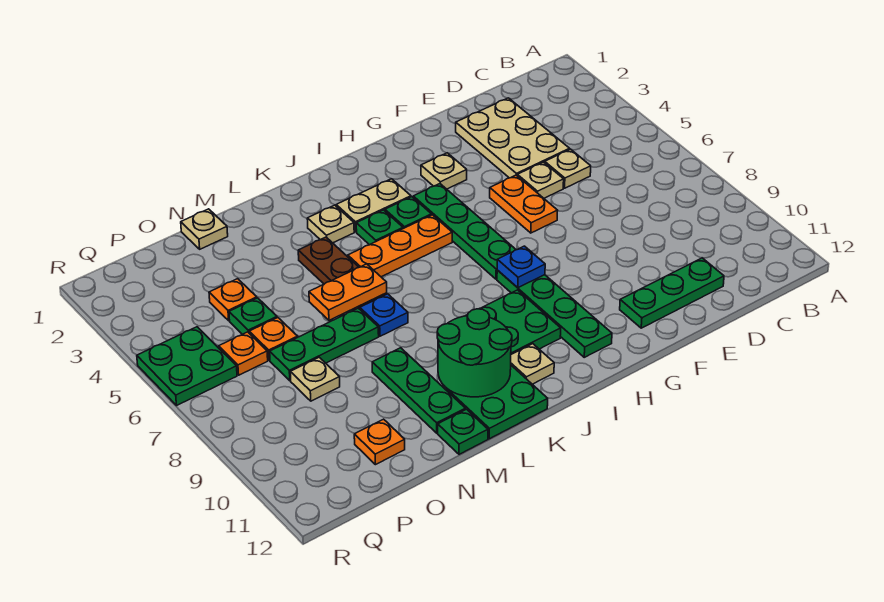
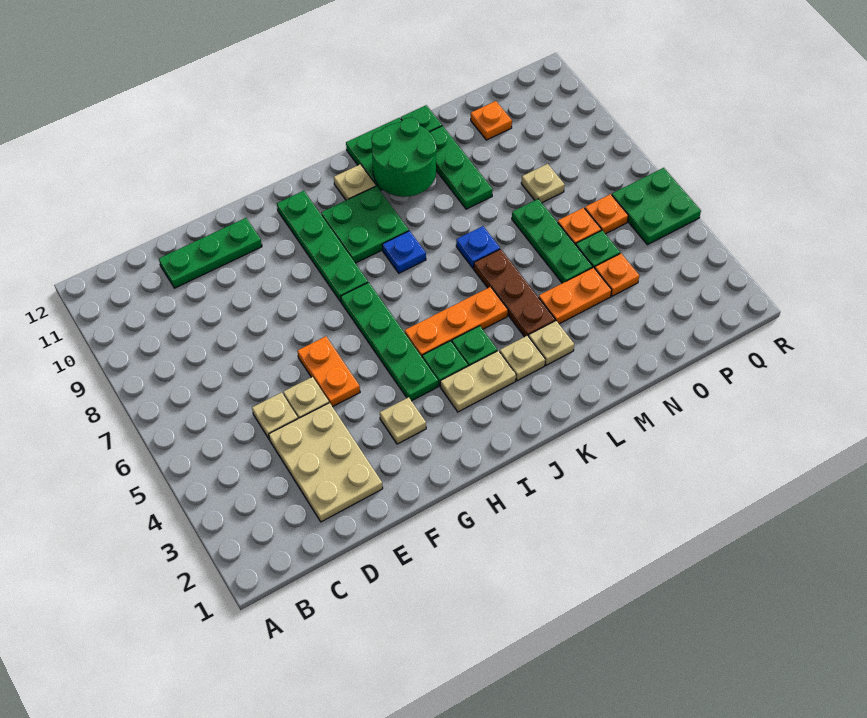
blue 1x1 plate [497,246,545,288] -> blue 1x1 plate moved to [382,231,426,273]
orange 1x2 plate [309,264,387,320] -> orange 1x2 plate moved to [539,267,612,324]
green 1x3 plate [270,308,379,381] -> green 1x3 plate turned to [512,199,593,283]
tan 1x1 plate [181,209,228,249] -> tan 1x1 plate moved to [529,321,574,365]

